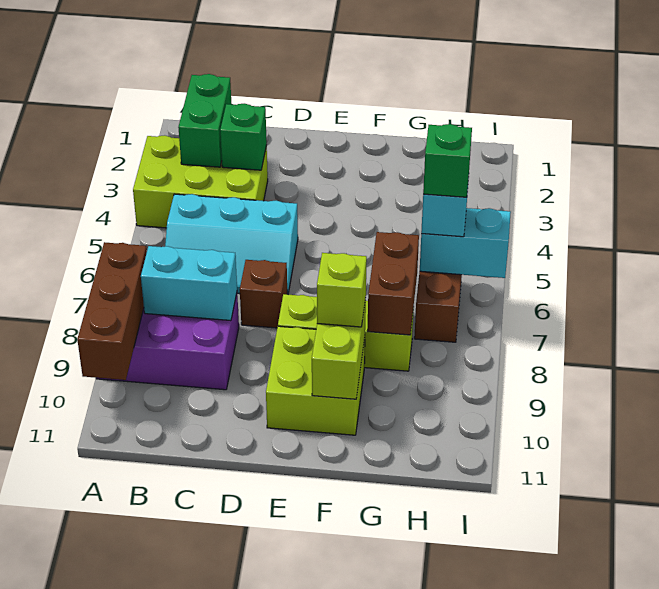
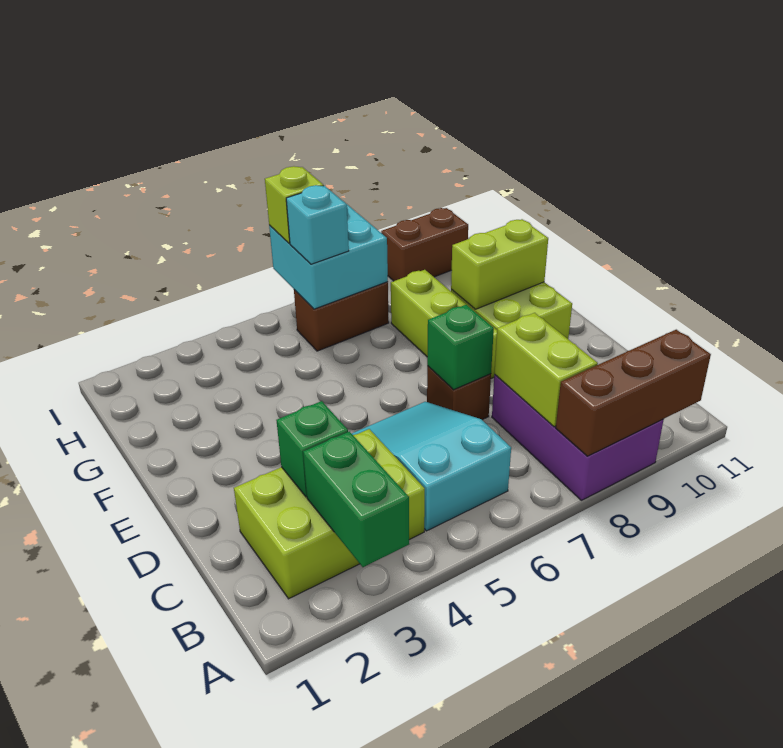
lime 2x3 brick [133,135,268,228] -> lime 2x3 brick turned to [234,429,425,599]
green 1x2 brick [178,74,231,167] -> green 1x2 brick turned to [303,431,409,567]
cyan 2x3 slope [165,194,298,294] -> cyan 2x3 slope turned to [351,402,511,531]
cyan 1x2 brick [141,246,237,321] -> lime 1x2 brick [494,313,598,427]
lime 1x1 brick [317,253,367,327] -> lime 1x1 brick moved to [265,166,323,243]
brown 1x2 brick [367,232,419,335] -> brown 1x2 brick moved to [381,208,468,281]
cyan 1x2 brick [420,208,511,278] -> cyan 2x2 brick [269,201,388,309]
green 1x1 brick [423,124,472,197] -> green 1x1 brick moved to [427,305,494,390]

